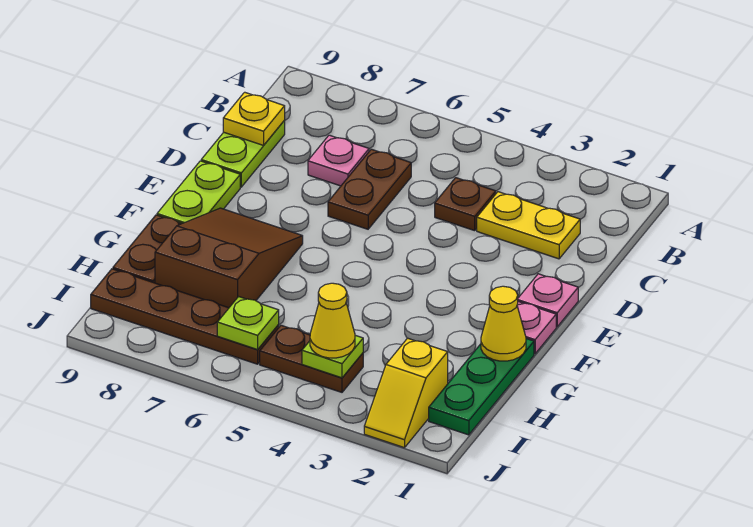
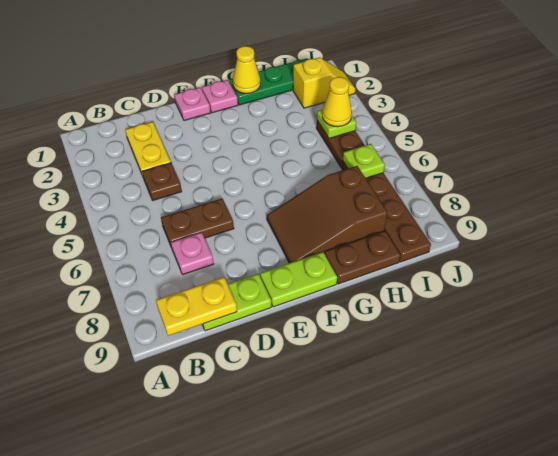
yellow 1x1 plate [223,92,285,145] -> yellow 1x2 plate [156,277,237,336]

